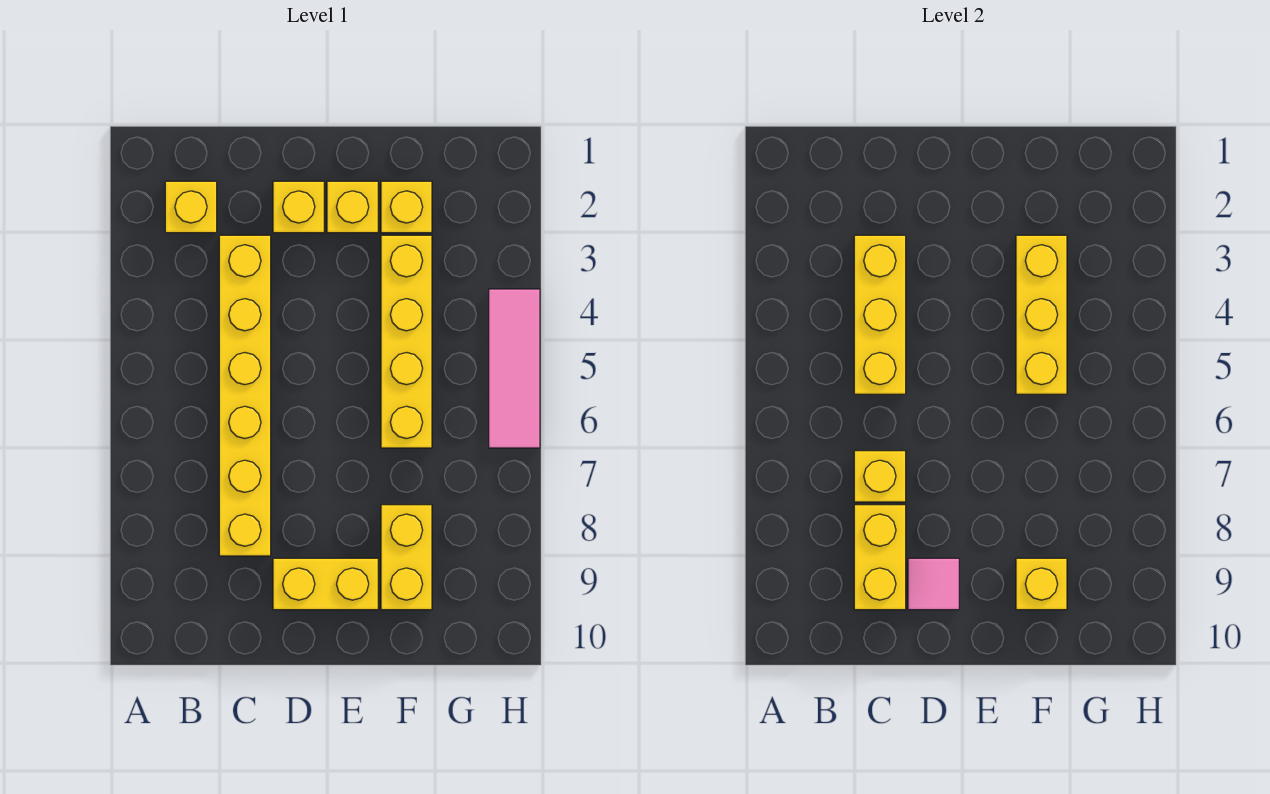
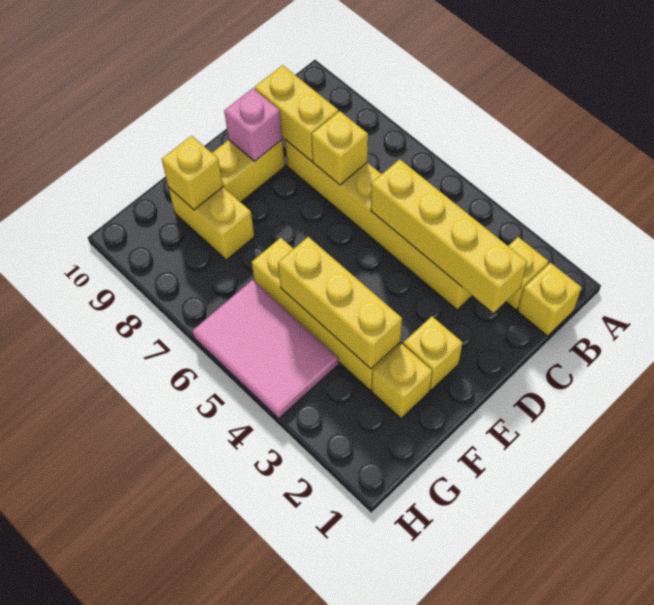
yellow 1x3 brick [854,235,906,394] -> yellow 1x4 brick [371,159,527,313]
yellow 1x1 brick [273,181,324,233] -> yellow 1x1 brick moved to [518,263,582,336]
pink 1x1 tile [908,558,959,610] -> pink 1x1 brick [224,88,282,161]
pink 1x3 tile [489,289,540,448] -> pink 2x3 tile [192,280,339,418]

